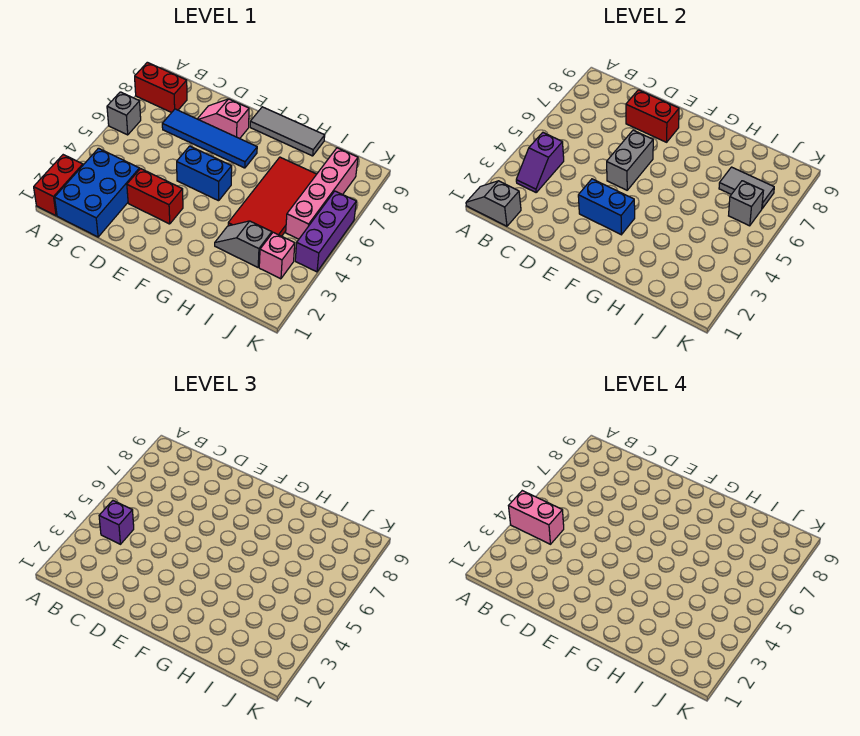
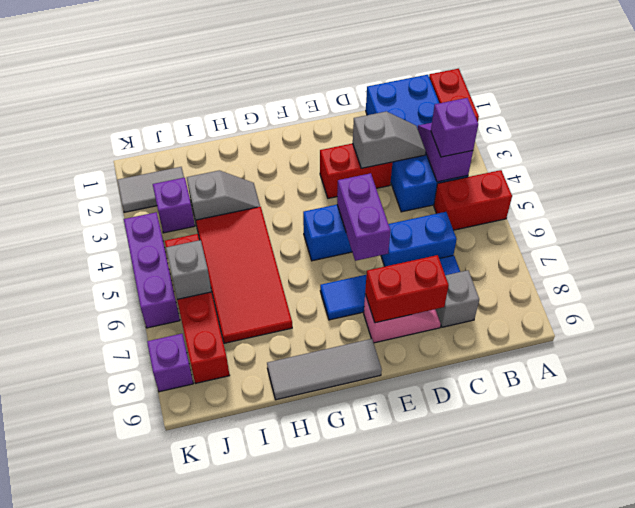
grey 1x2 slope [466,181,521,226] -> grey 1x2 slope moved to [353,111,426,168]
pink 1x2 brick [509,491,564,544] -> none
grey 1x1 brick [107,92,141,135] -> grey 1x1 brick moved to [436,270,479,327]
red 1x2 brick [135,62,187,113] -> red 1x2 brick moved to [434,170,512,230]
blue 2x3 brick [55,148,140,237] -> blue 2x4 brick [366,75,468,212]
blue 1x2 brick [578,179,635,235] -> blue 1x2 brick moved to [381,212,457,266]
grey 1x2 brick [607,130,653,190] -> purple 1x2 brick [337,173,390,261]
grey 1x2 tile [719,167,774,208] -> grey 1x2 tile moved to [117,167,184,212]
pink 1x1 brick [259,232,295,279] -> purple 1x1 brick [153,178,195,233]
pink 1x4 brick [286,148,358,239] -> red 1x4 brick [165,234,229,383]
none -> purple 1x1 brick [147,334,193,392]

